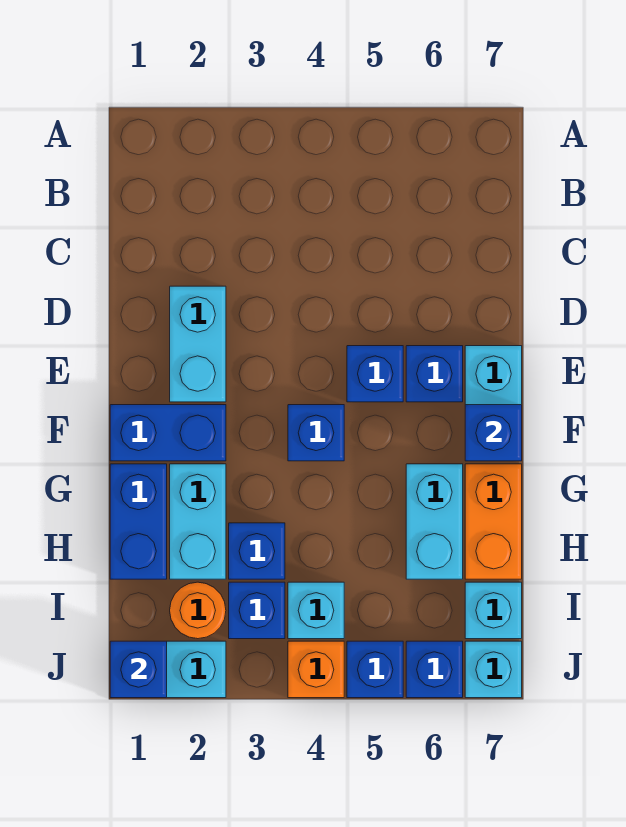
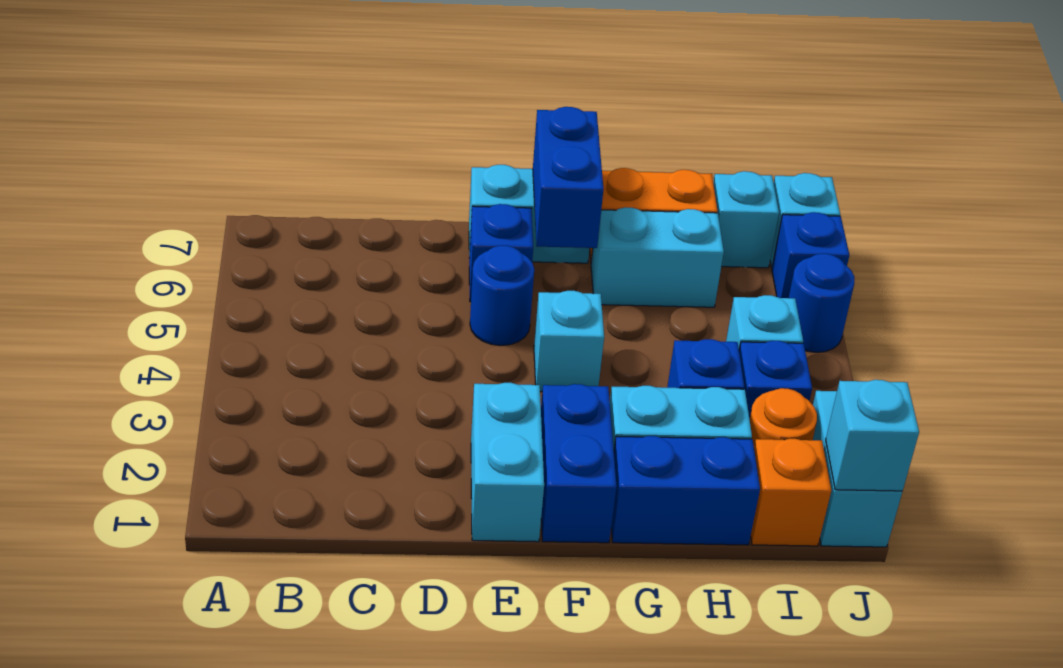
cyan 1x2 brick [170,286,226,402] -> cyan 1x2 brick turned to [471,383,544,542]
blue 1x1 brick [347,346,403,402] -> blue 1x1 round brick [470,246,534,346]
blue 1x1 brick [288,405,344,461] -> cyan 1x1 brick [534,291,604,392]
blue 1x1 brick [465,405,522,461] -> blue 1x2 brick [533,107,604,248]
blue 1x1 brick [110,641,167,698] -> cyan 1x1 brick [826,380,919,491]
orange 1x1 brick [288,641,344,698] -> orange 1x1 brick moved to [751,439,831,546]
blue 1x1 brick [347,641,403,698] -> blue 1x1 round brick [789,254,854,352]

